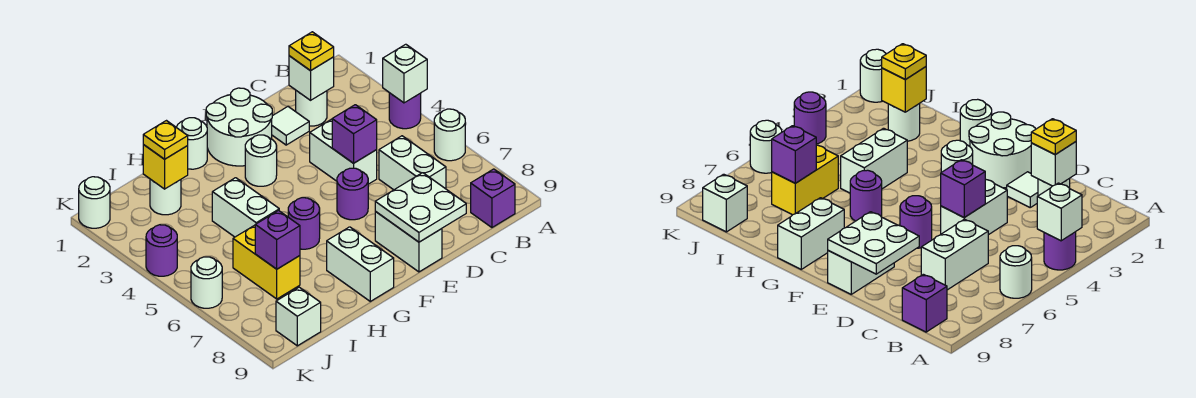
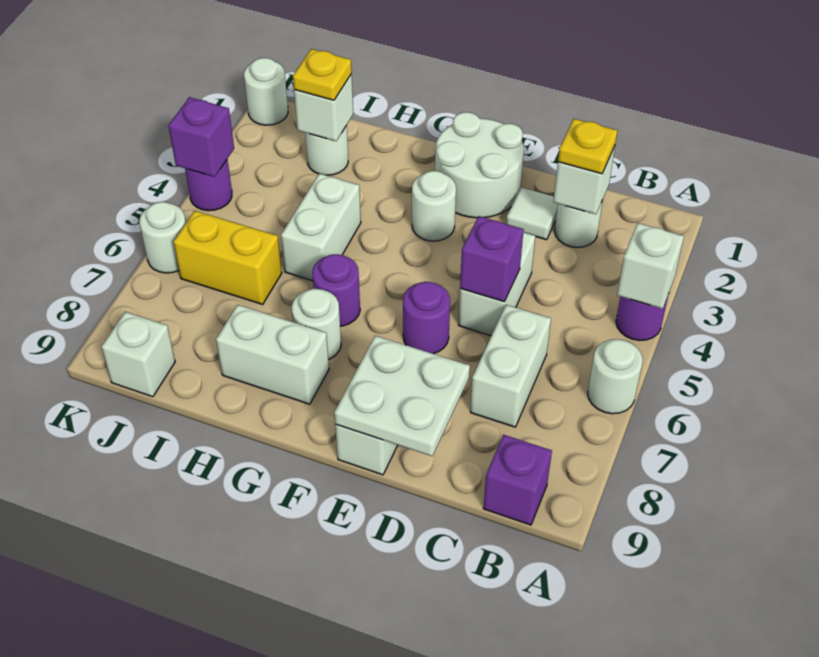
white 1x1 round brick [176,118,207,169] -> white 1x1 round brick moved to [292,289,341,360]
white 1x2 brick [327,227,394,301] -> white 1x2 brick turned to [216,305,329,404]
yellow 1x1 brick [143,145,188,189] -> white 1x1 brick [294,74,353,141]
yellow 1x2 brick [233,225,300,299] -> yellow 1x2 brick turned to [173,211,282,304]
purple 1x1 brick [255,211,300,269] -> purple 1x1 brick moved to [168,97,234,177]

